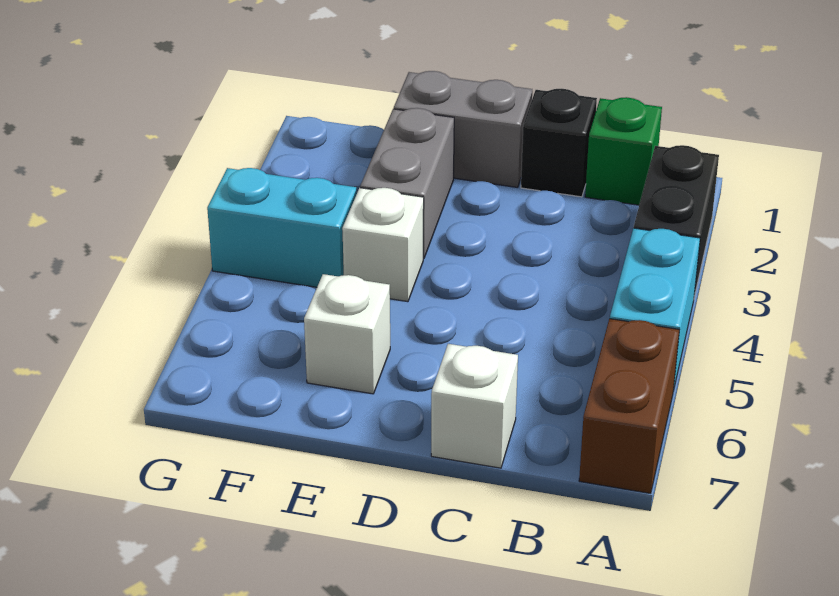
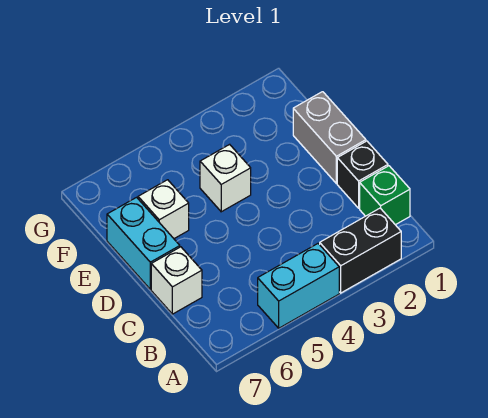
brown 1x2 brick [579,319,679,493] -> none
grey 1x2 brick [360,108,454,259] -> none
cyan 1x2 brick [207,168,356,287] -> cyan 1x2 brick moved to [107,197,180,289]

